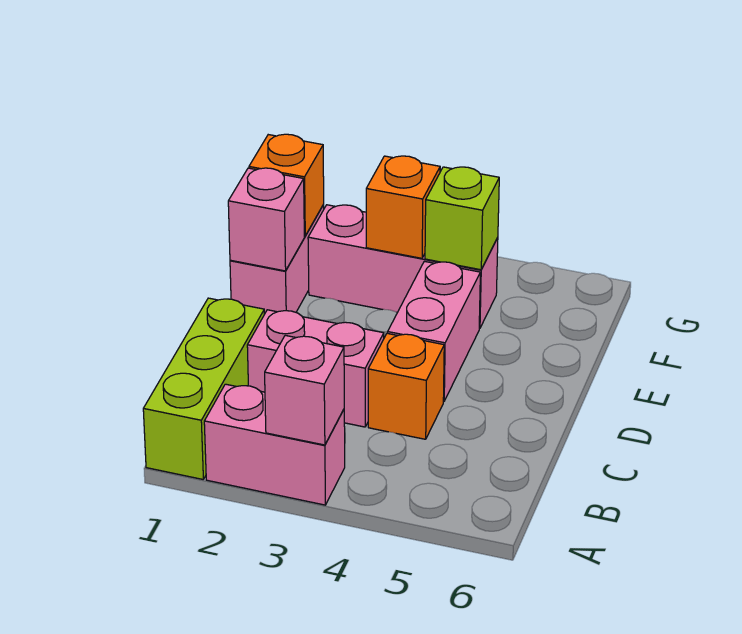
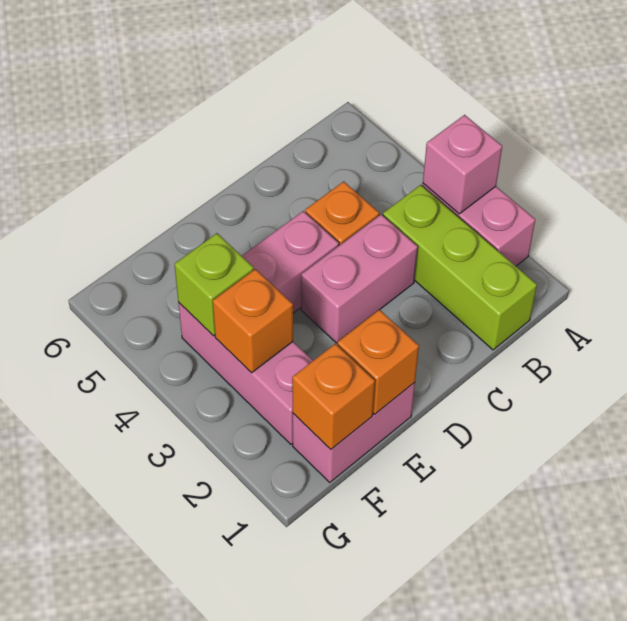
lime 1x3 brick [143,298,264,479] -> lime 1x3 brick turned to [383,185,537,350]
pink 1x2 brick [247,310,384,427] -> pink 1x2 brick turned to [301,214,418,343]
pink 1x1 brick [228,168,304,271] -> orange 1x1 brick [337,310,419,414]

